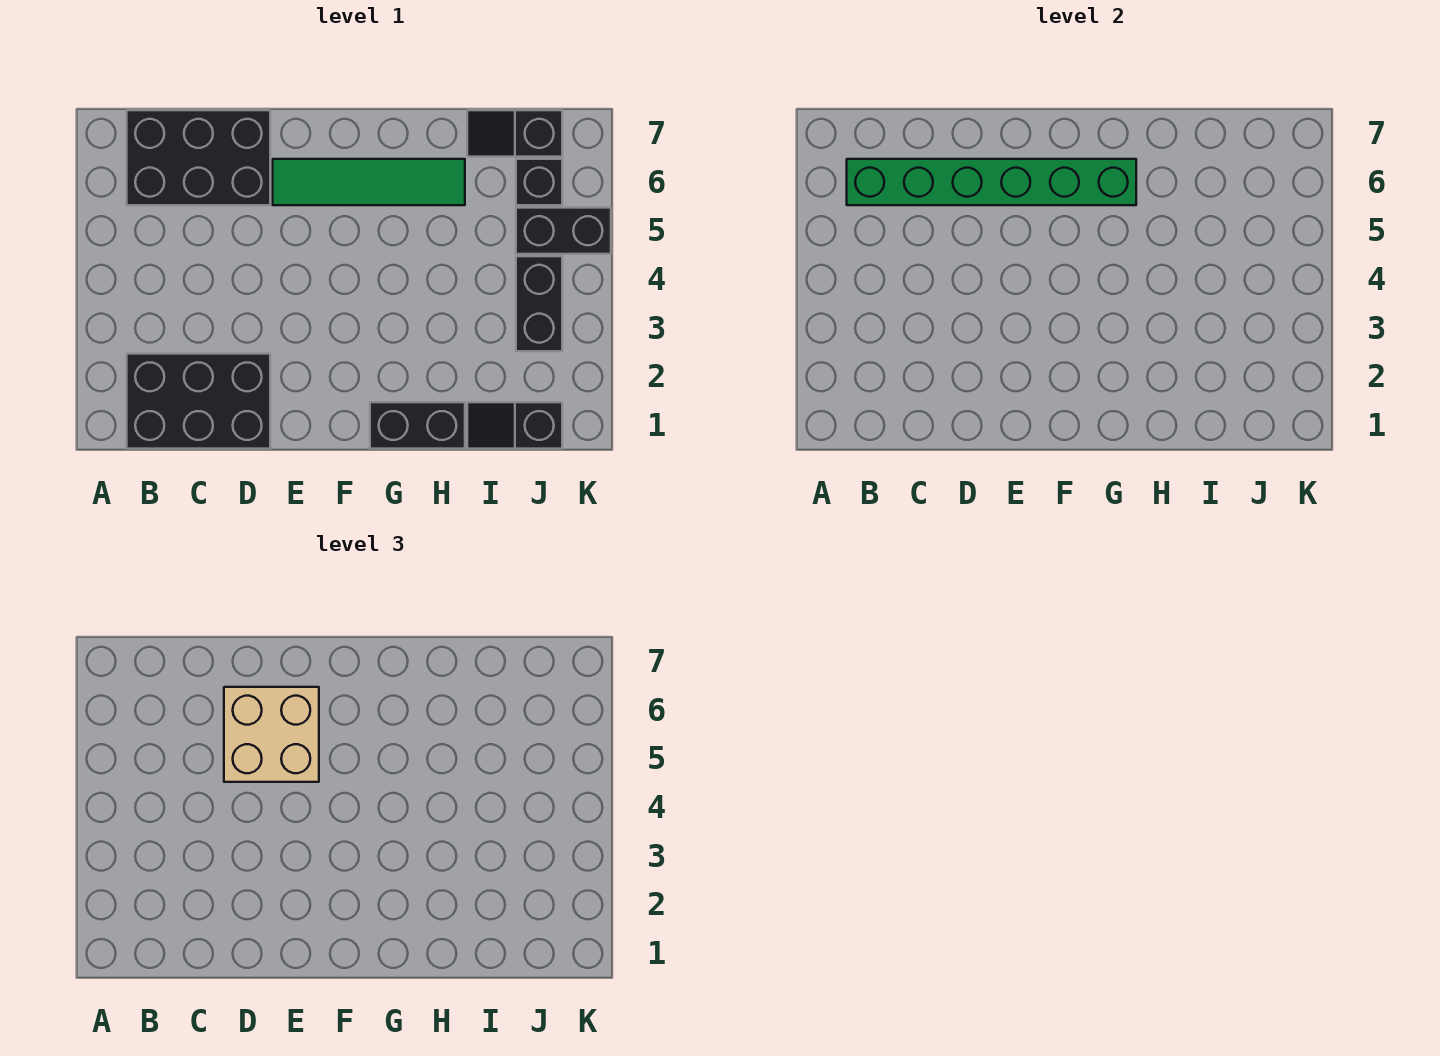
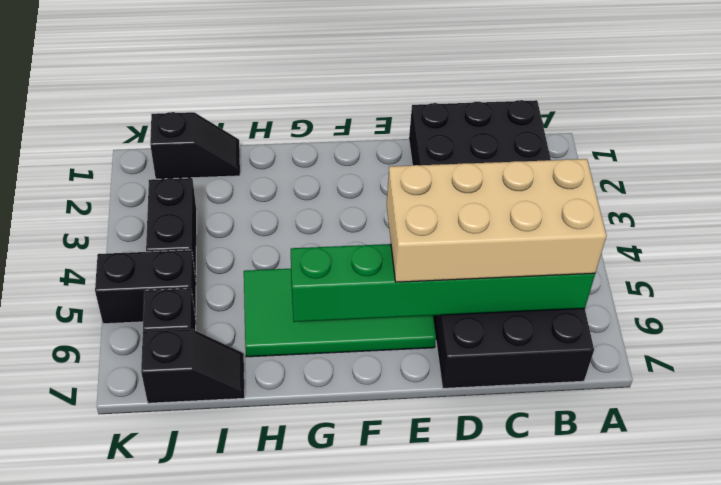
tan 2x2 brick [224,687,319,782] -> tan 2x4 brick [387,159,606,282]
green 1x4 tile [273,159,465,205] -> green 2x4 tile [244,269,436,357]
black 1x2 brick [370,402,465,449] -> none

